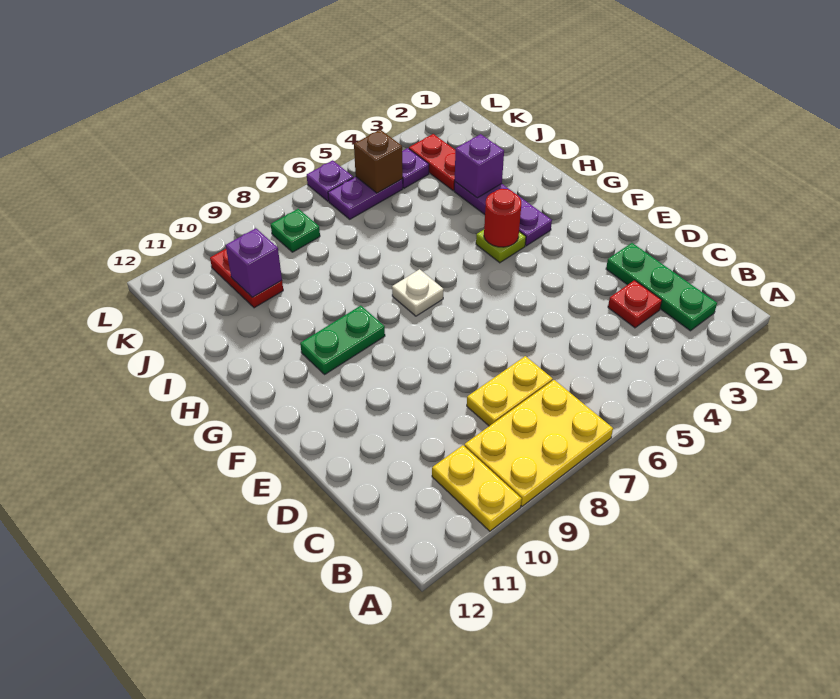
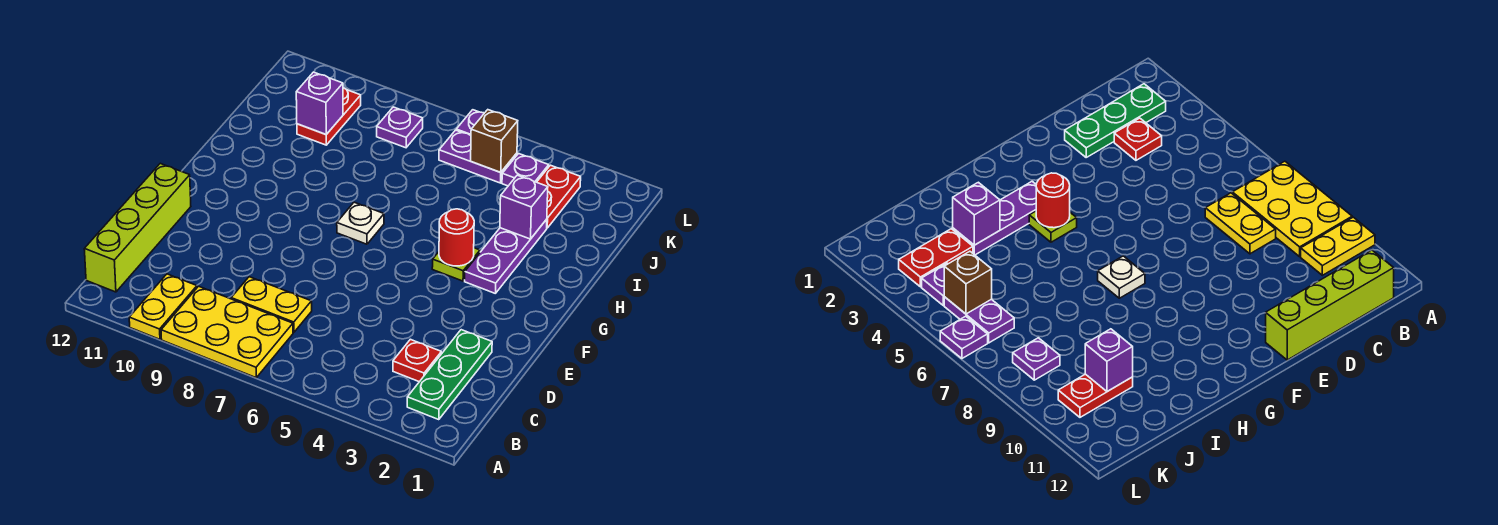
none -> lime 1x4 brick [84,163,191,292]
green 1x2 plate [300,306,385,374] -> none
green 1x1 plate [271,209,320,252] -> purple 1x1 plate [377,107,423,148]

